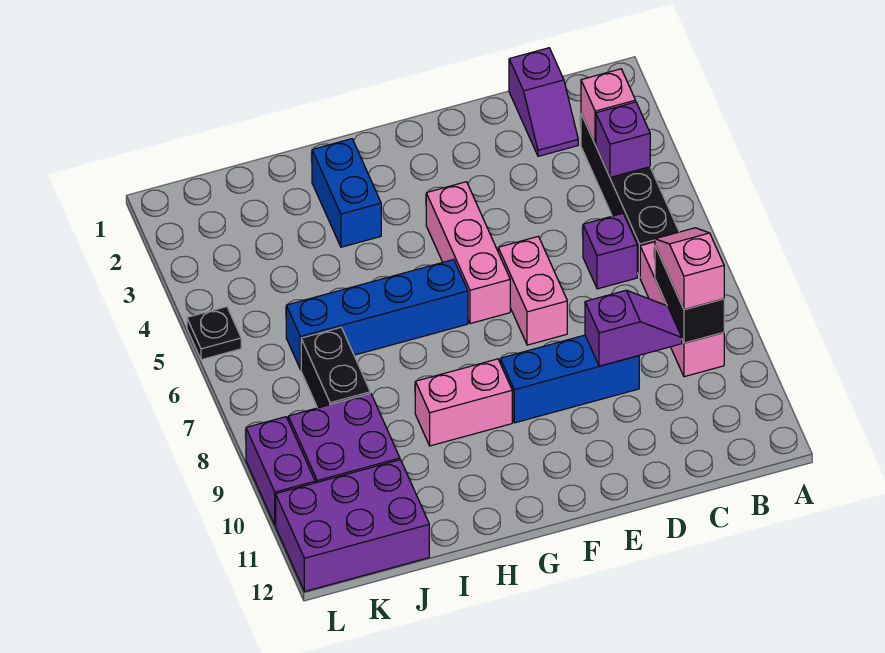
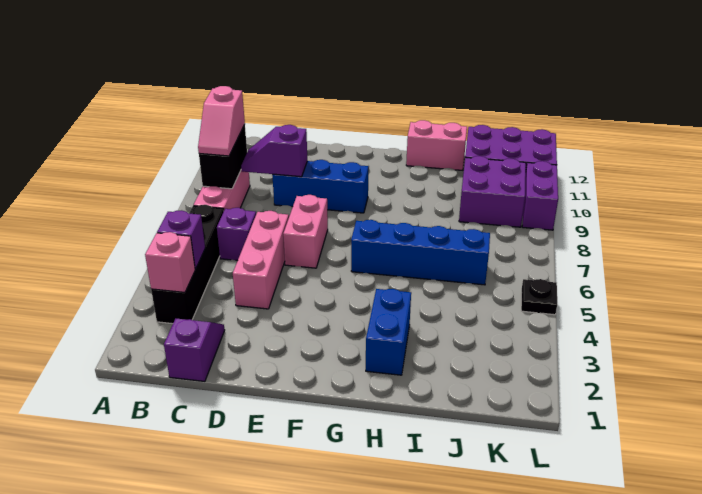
pink 1x3 brick [426,182,510,324] -> pink 1x3 brick moved to [233,211,289,309]
pink 1x2 brick [415,359,512,446] -> pink 1x2 brick moved to [406,120,467,170]
black 1x2 brick [301,327,370,408] -> none

